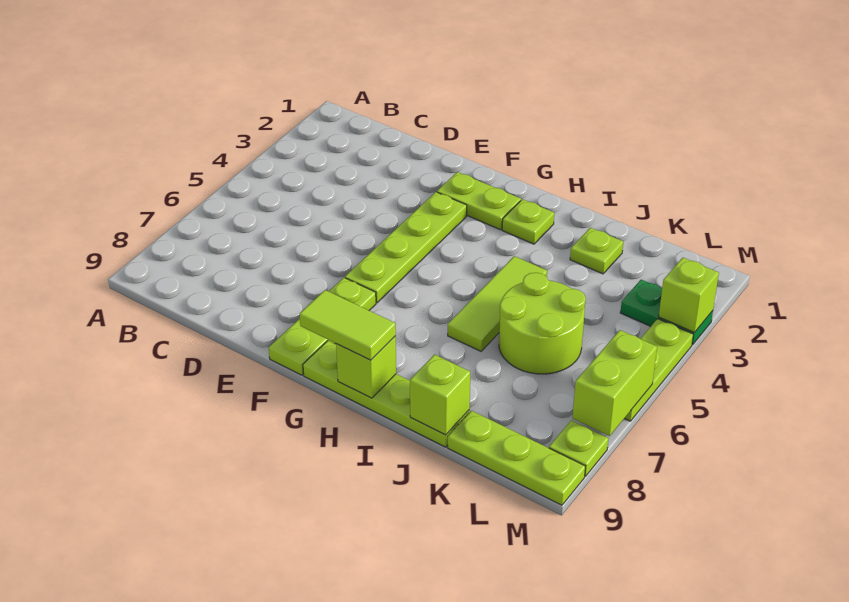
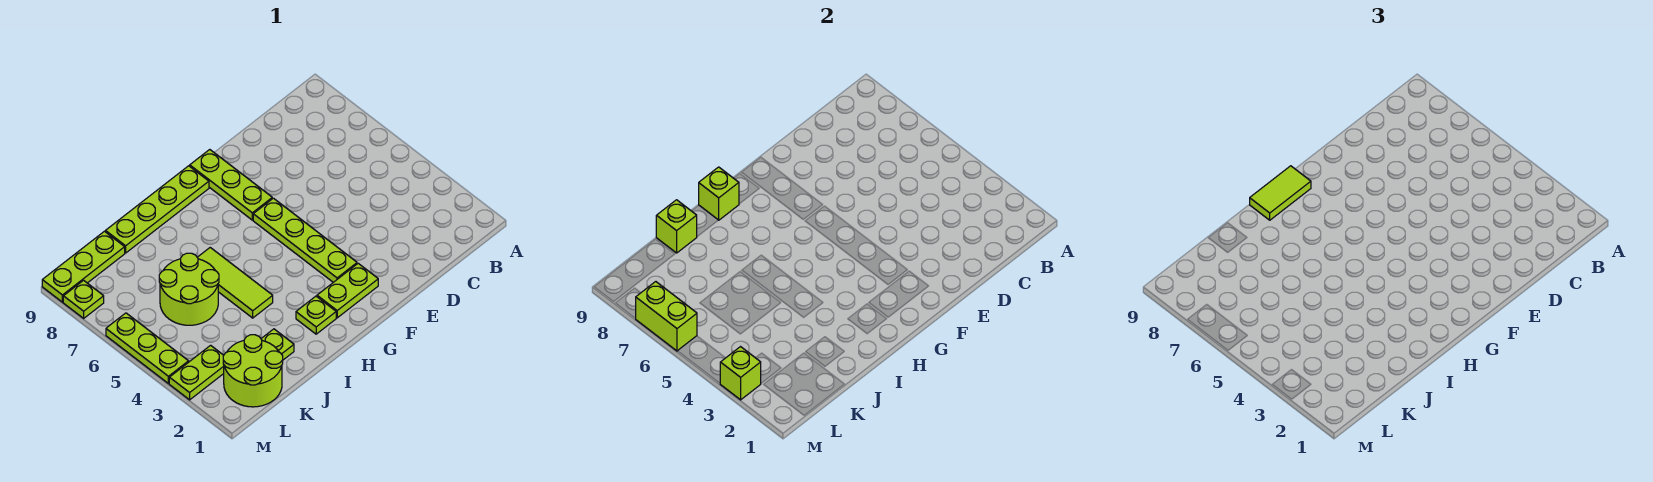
none -> lime 2x2 round brick [223,335,283,407]
green 1x2 plate [620,280,713,345] -> lime 1x2 plate [169,345,224,400]

